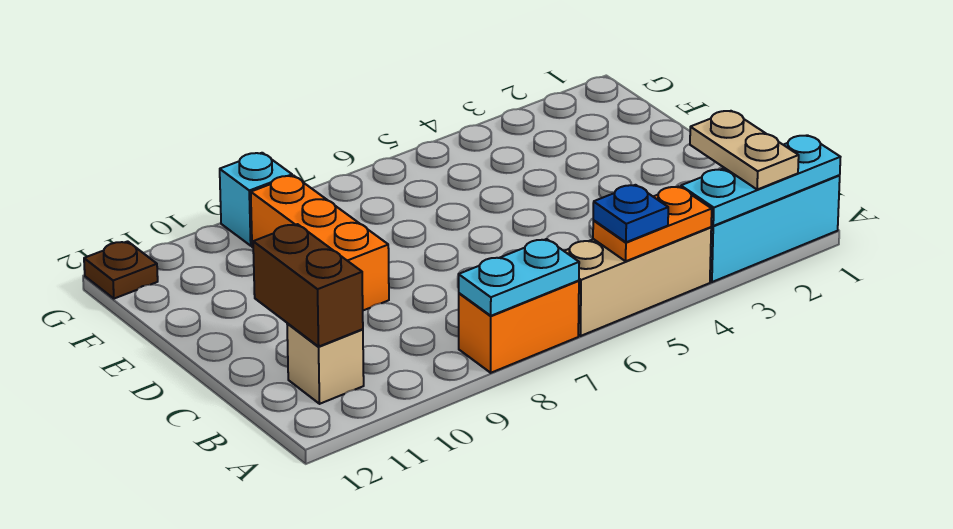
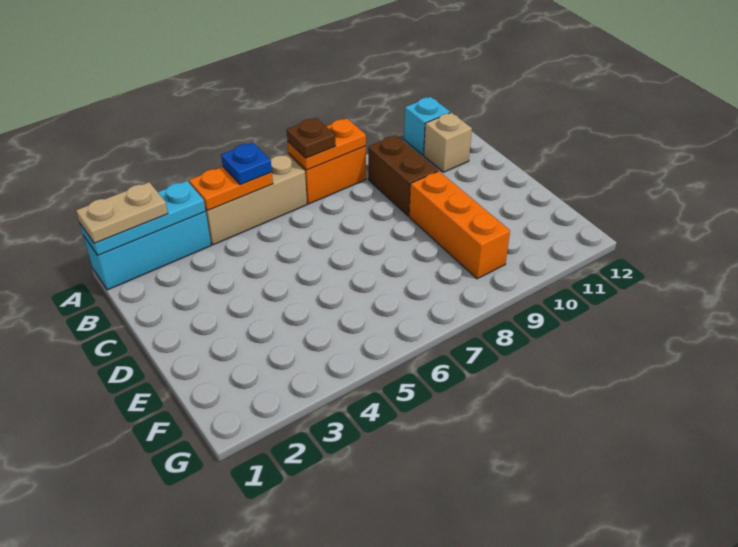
tan 1x2 plate [690,111,799,189] -> tan 1x2 plate turned to [76,182,168,243]
cyan 1x2 plate [459,239,579,316] -> orange 1x2 plate [288,118,366,170]
brown 1x2 brick [253,224,363,346] -> brown 1x2 brick moved to [368,135,438,216]
cyan 1x1 brick [220,153,292,246] -> cyan 1x1 brick moved to [404,97,450,155]
brown 1x1 plate [84,241,158,299] -> brown 1x1 plate moved to [287,118,335,158]

